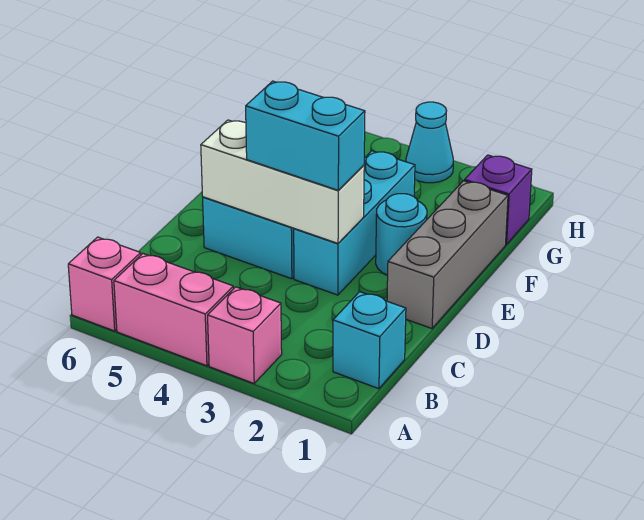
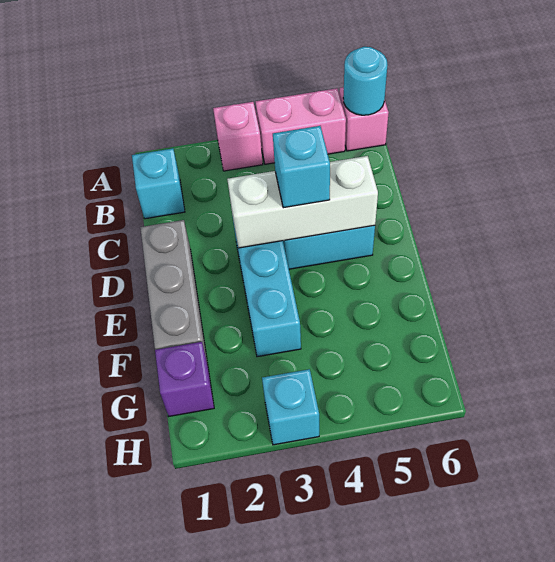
cyan 1x2 brick [246,81,365,190] -> cyan 1x1 brick [273,126,330,208]
cyan 1x1 round brick [376,194,427,275] -> cyan 1x1 round brick moved to [343,47,387,115]
cyan 1x1 cone [406,102,453,183] -> cyan 1x1 brick [262,369,319,445]

